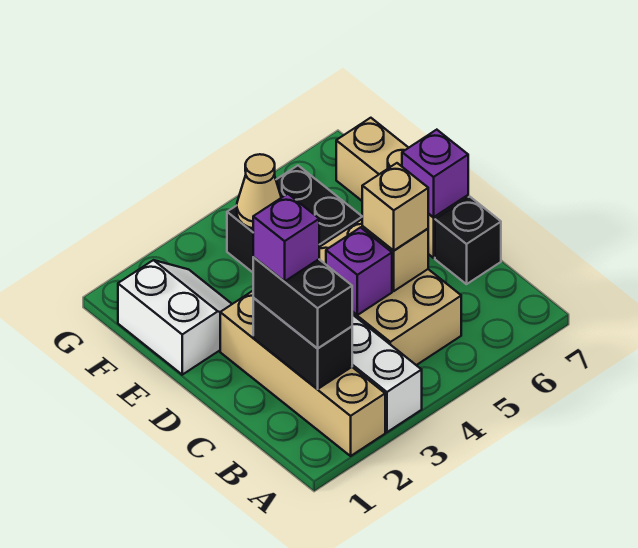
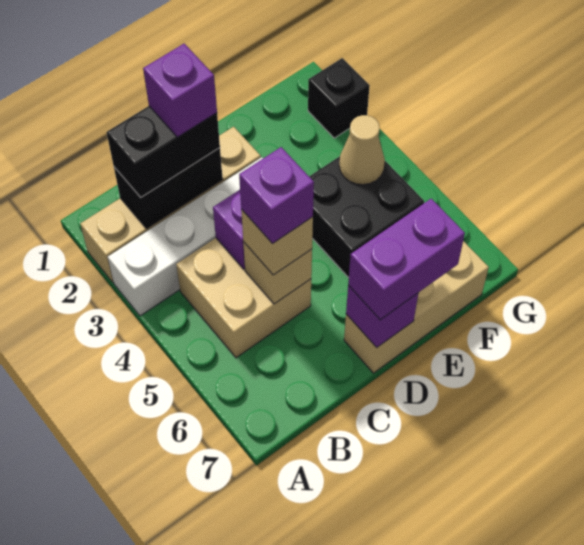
tan 2x3 brick [319,219,461,365] -> tan 2x2 brick [176,238,311,358]
none -> purple 1x1 brick [239,147,314,244]
black 1x1 brick [435,197,501,284] -> black 1x1 brick moved to [308,58,370,138]
none -> purple 1x2 brick [348,199,465,320]
white 2x2 slope [118,260,232,375] -> none

